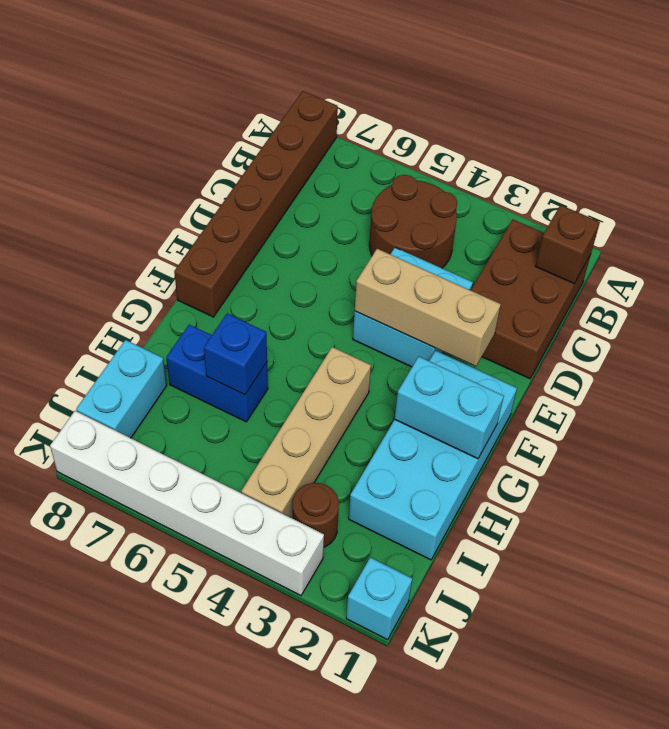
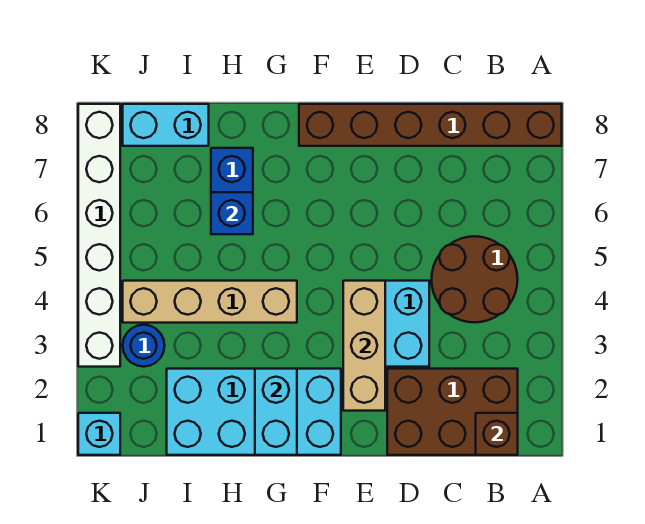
brown 1x1 round brick [293,483,339,547] -> blue 1x1 round brick [123,325,165,367]

